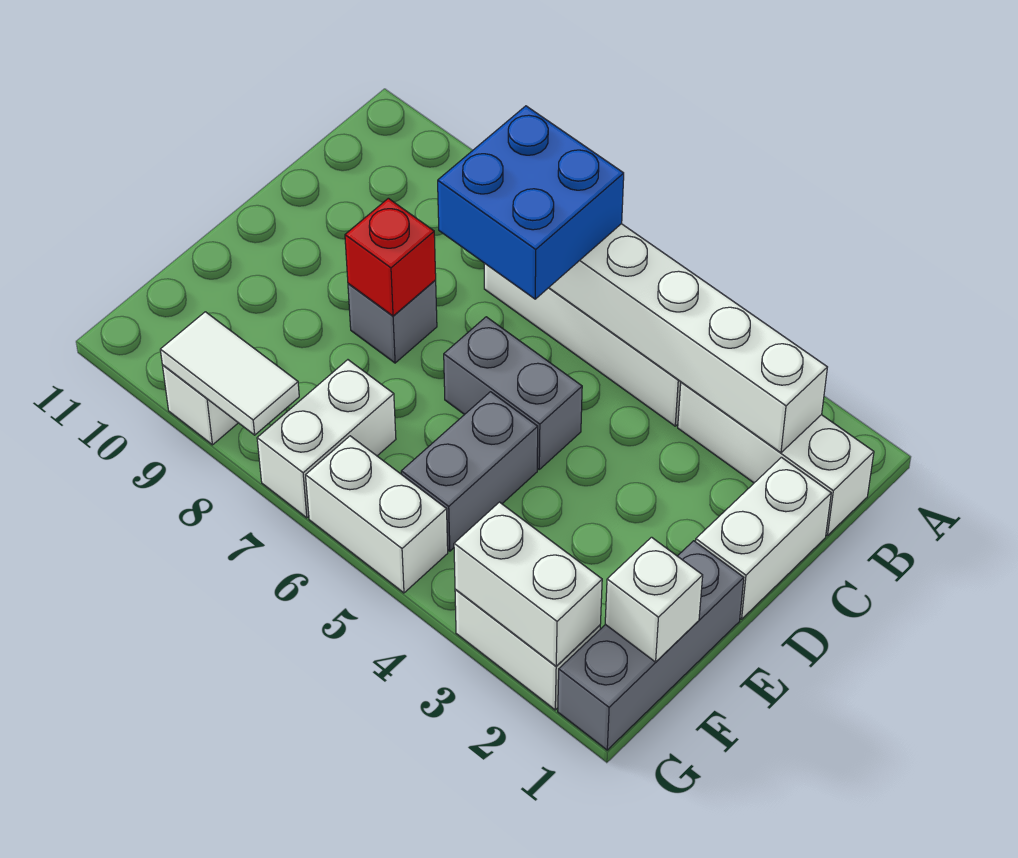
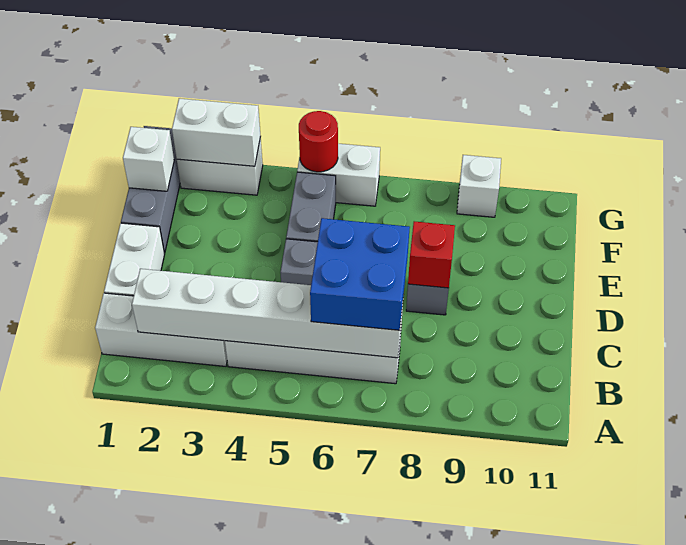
white 1x2 brick [257,360,396,518] -> none
none -> red 1x1 round brick [299,111,338,172]
white 1x2 tile [160,312,299,435] -> none

